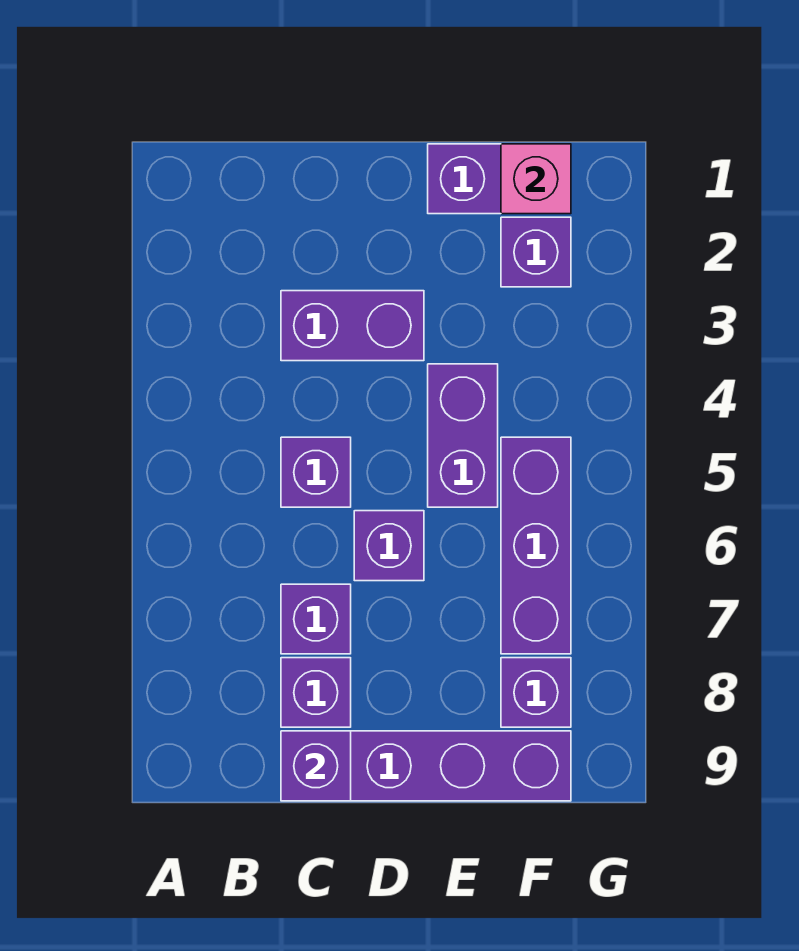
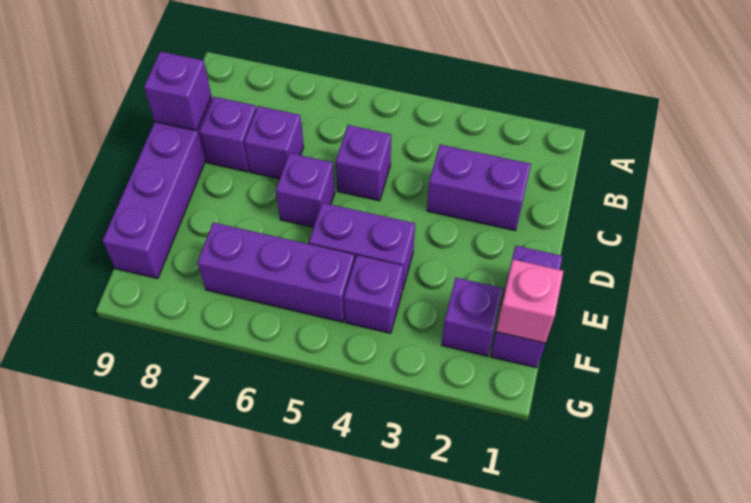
purple 1x2 brick [281,291,424,361] -> purple 1x2 brick turned to [427,145,531,231]
purple 1x1 brick [501,658,571,727] -> purple 1x1 brick moved to [344,255,403,333]

